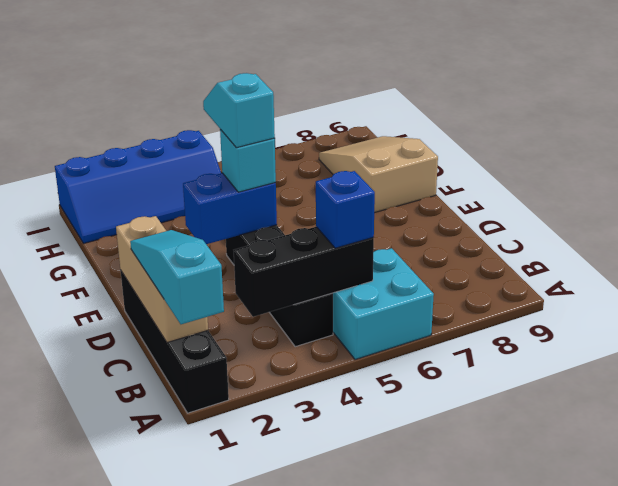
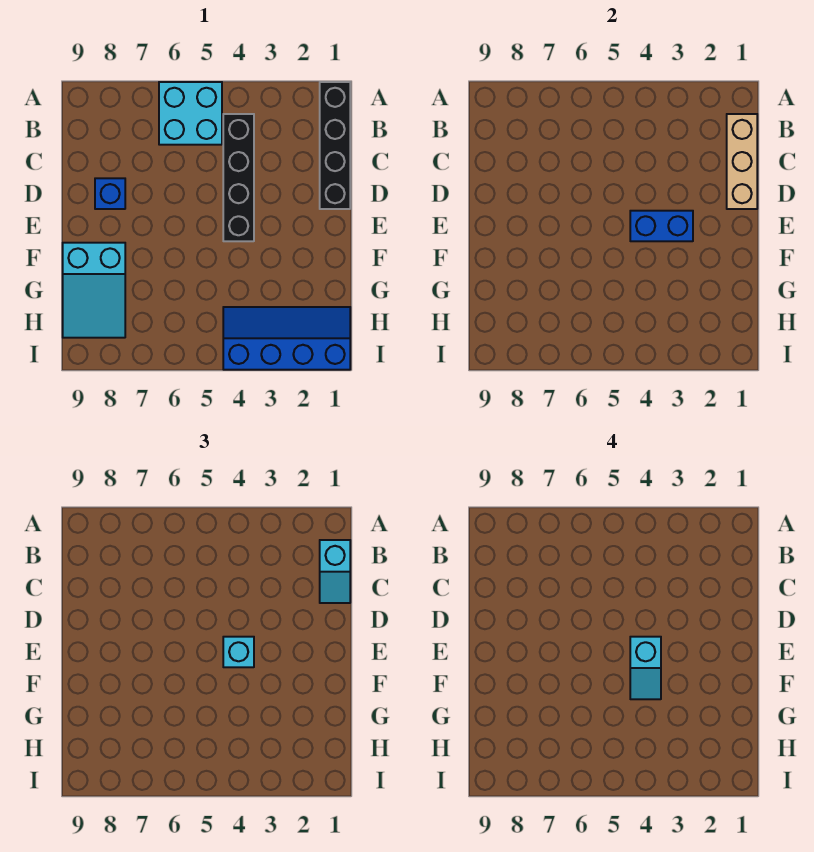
cyan 1x3 slope [130,230,224,324] -> cyan 1x2 slope [320,540,350,603]
black 1x3 brick [234,227,374,317] -> none
blue 1x1 brick [316,171,375,248] -> blue 1x1 brick moved to [95,178,125,209]
tan 2x3 slope [319,136,438,213] -> cyan 2x3 slope [63,243,125,338]

